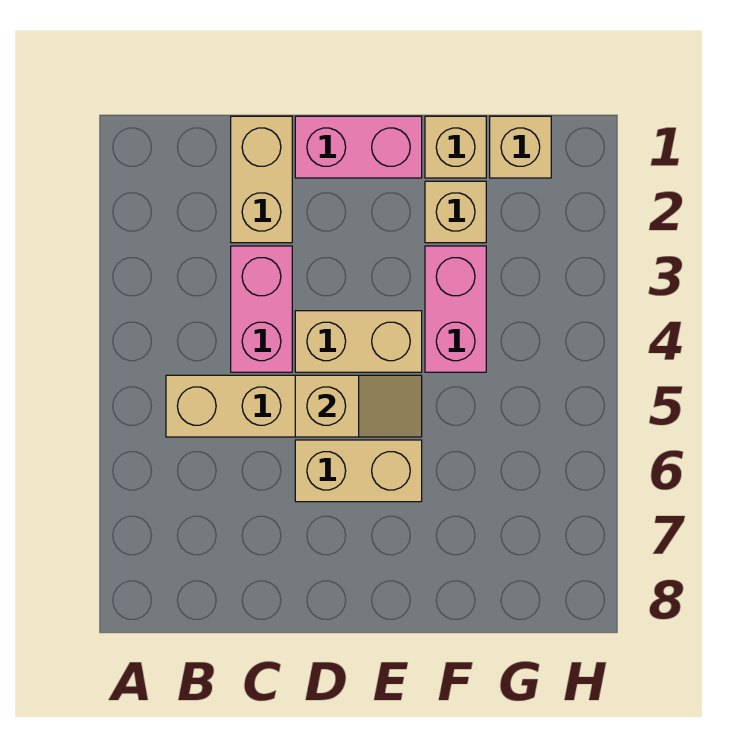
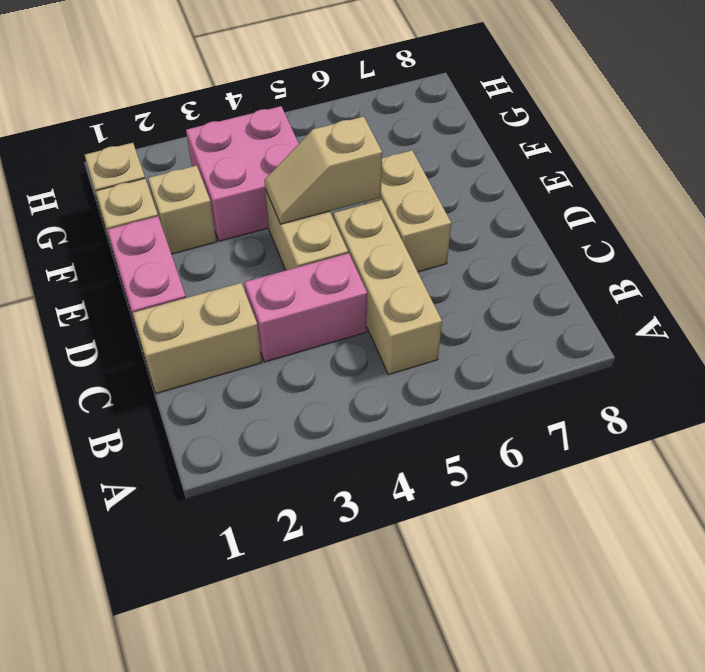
tan 1x2 slope [295,375,422,437] -> tan 1x2 slope turned to [264,117,382,224]
pink 1x2 brick [425,246,486,372] -> pink 2x2 brick [186,106,299,241]

